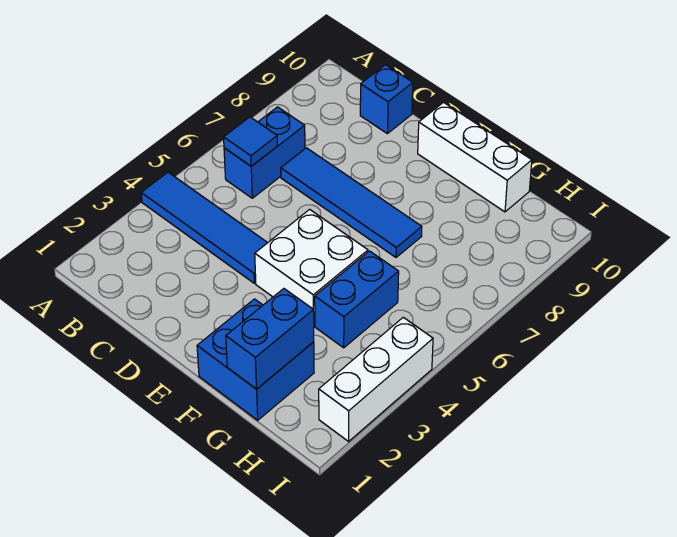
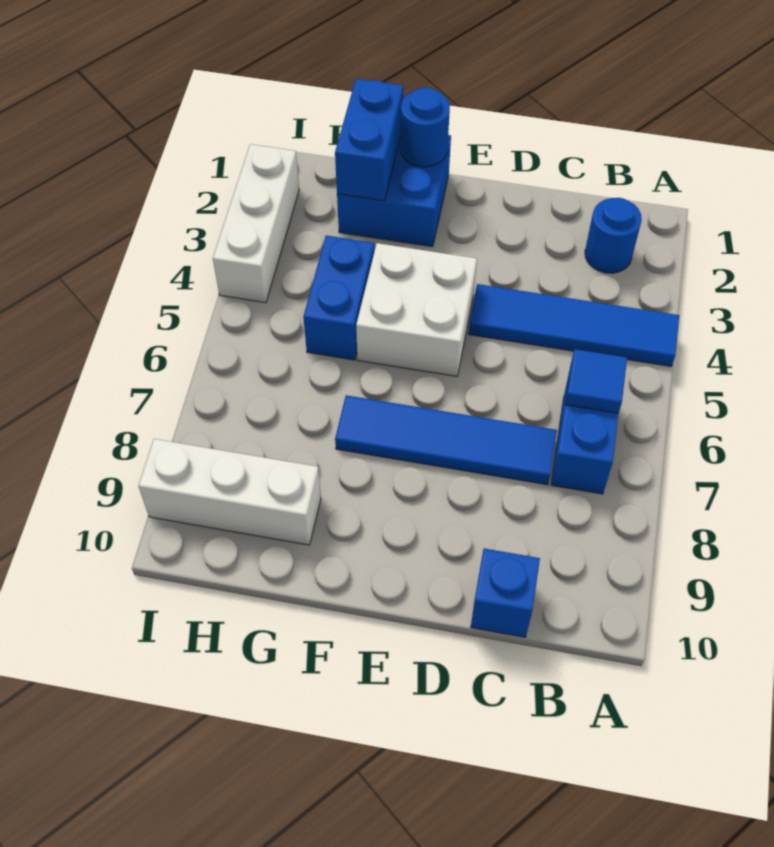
none -> blue 1x1 round brick [585,198,642,273]
white 1x3 brick [418,102,532,212] -> white 1x3 brick moved to [138,439,321,545]
none -> blue 1x1 round brick [401,87,450,167]

